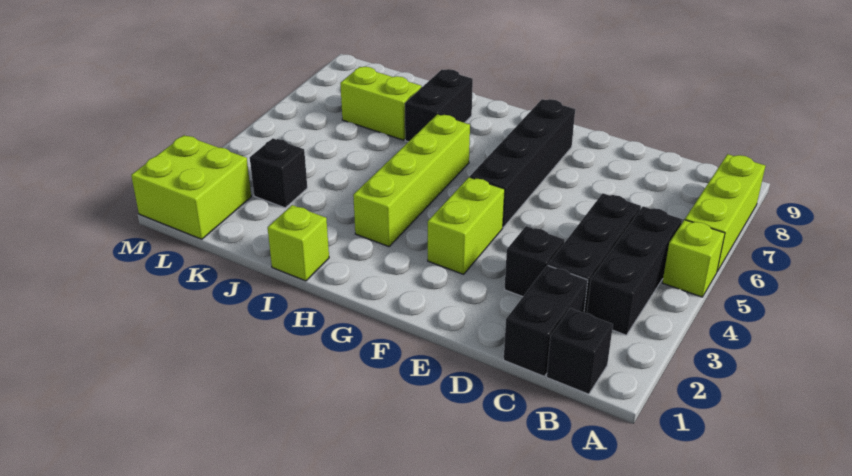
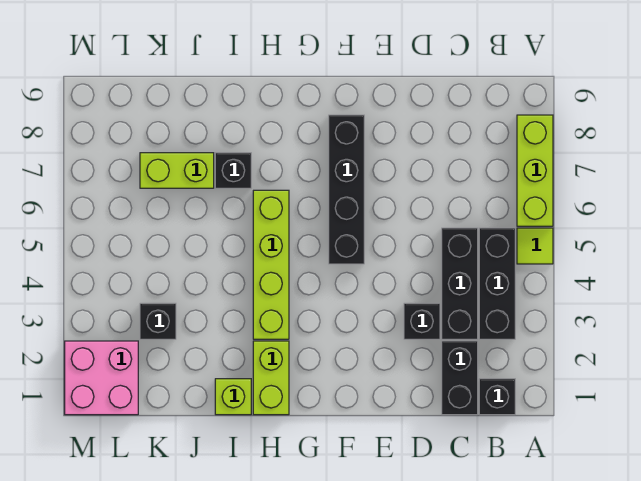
lime 1x1 brick [662,220,725,297] -> lime 1x1 tile [517,228,553,264]
lime 1x2 brick [428,177,505,274] -> lime 1x2 brick moved to [253,341,289,415]
black 1x2 brick [405,69,473,142] -> black 1x1 brick [215,153,251,188]
lime 2x2 brick [131,135,251,239] -> pink 2x2 brick [65,341,138,415]

